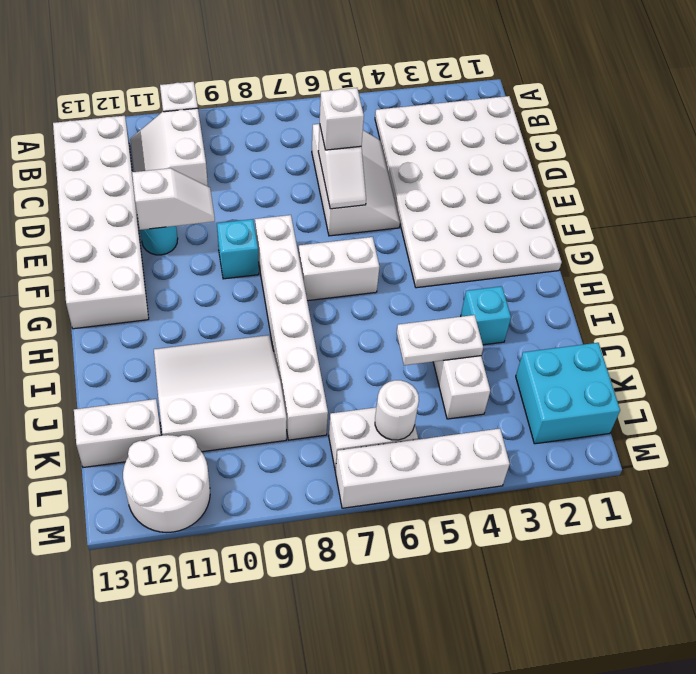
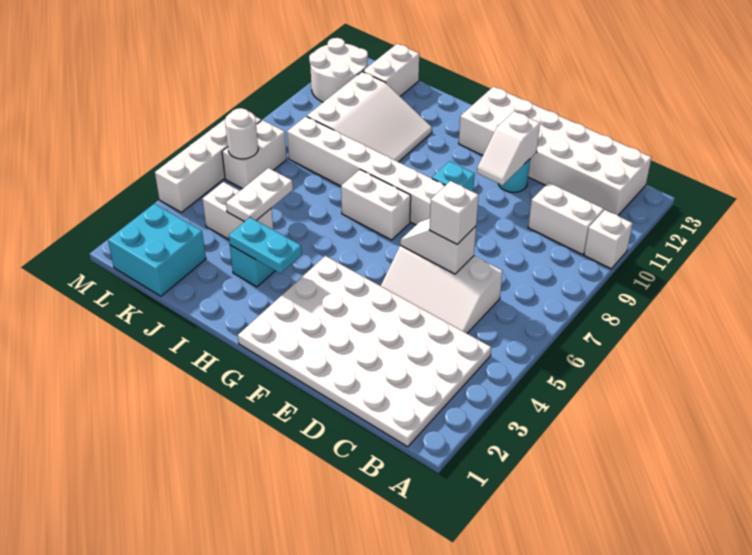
white 1x2 brick [298,237,379,301] -> white 1x2 brick turned to [341,170,411,240]
none -> cyan 1x2 plate [229,217,302,273]

